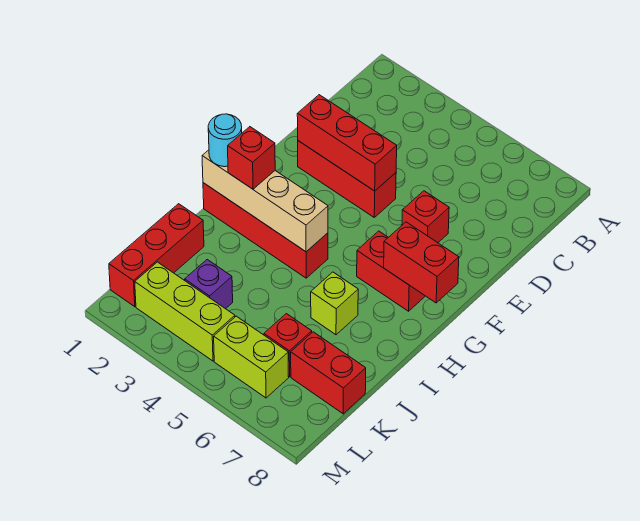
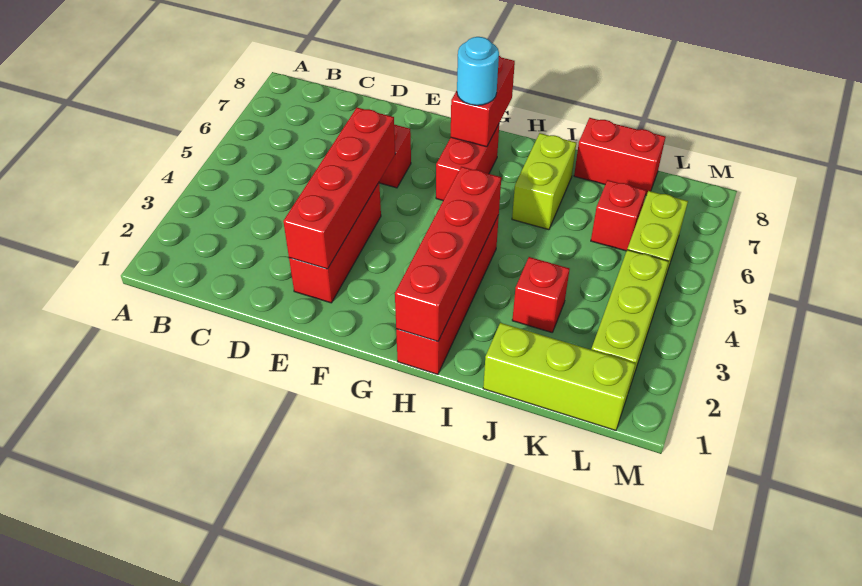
red 1x3 brick [297,95,397,191] -> red 1x4 brick [283,108,395,269]
tan 1x4 brick [202,150,328,252] -> red 1x4 brick [395,167,501,341]
cyan 1x1 round brick [208,114,242,167] -> cyan 1x1 round brick moved to [457,37,499,105]
red 1x1 brick [228,127,275,189] -> red 1x1 brick moved to [512,257,570,332]
lime 1x1 brick [311,272,358,335] -> lime 1x2 brick [512,133,576,230]
red 1x3 brick [109,204,204,307] -> lime 1x3 brick [483,323,636,430]
purple 1x1 brick [185,260,233,309] -> none
red 1x2 brick [291,332,366,414] -> red 1x2 brick turned to [574,118,665,195]

